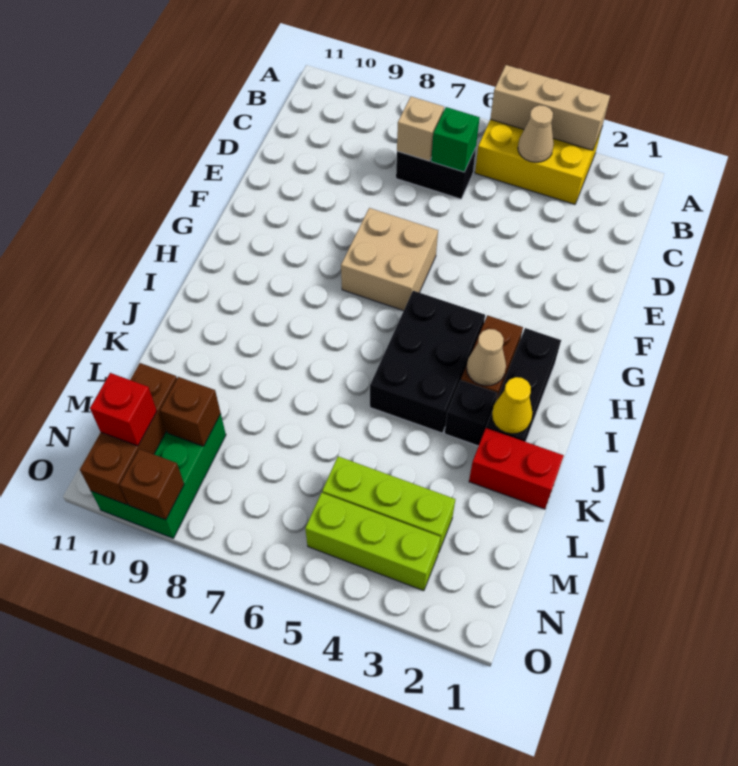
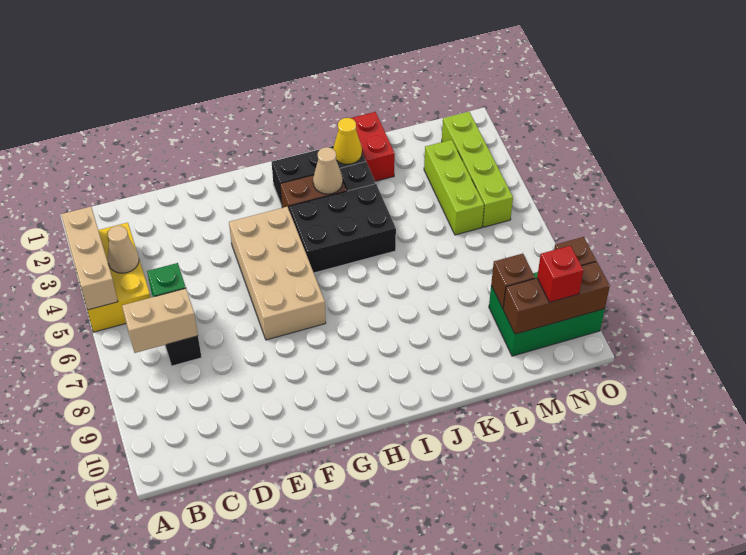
tan 1x1 brick [397,97,444,161] -> tan 1x2 brick [122,288,198,353]
tan 2x2 brick [341,208,438,311] -> tan 2x4 brick [229,207,326,340]
lime 1x3 brick [305,493,441,591] -> lime 1x4 brick [442,112,513,227]

